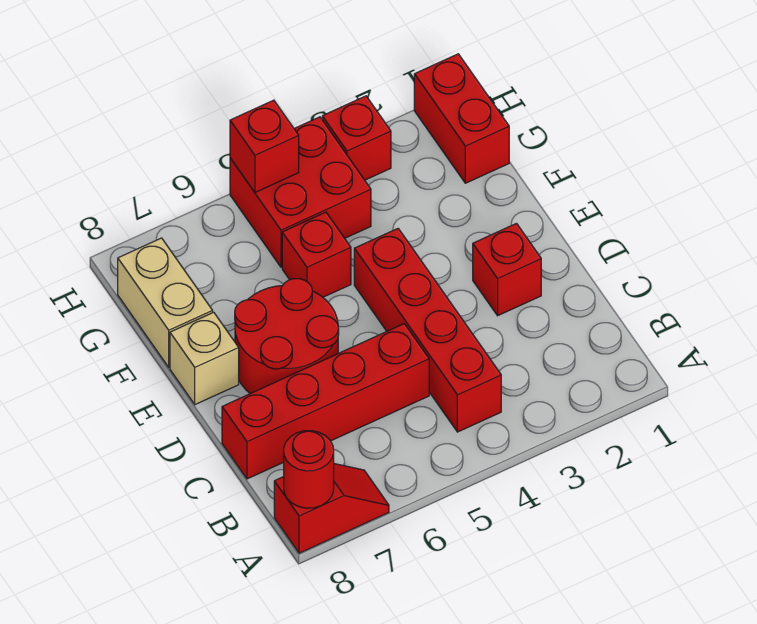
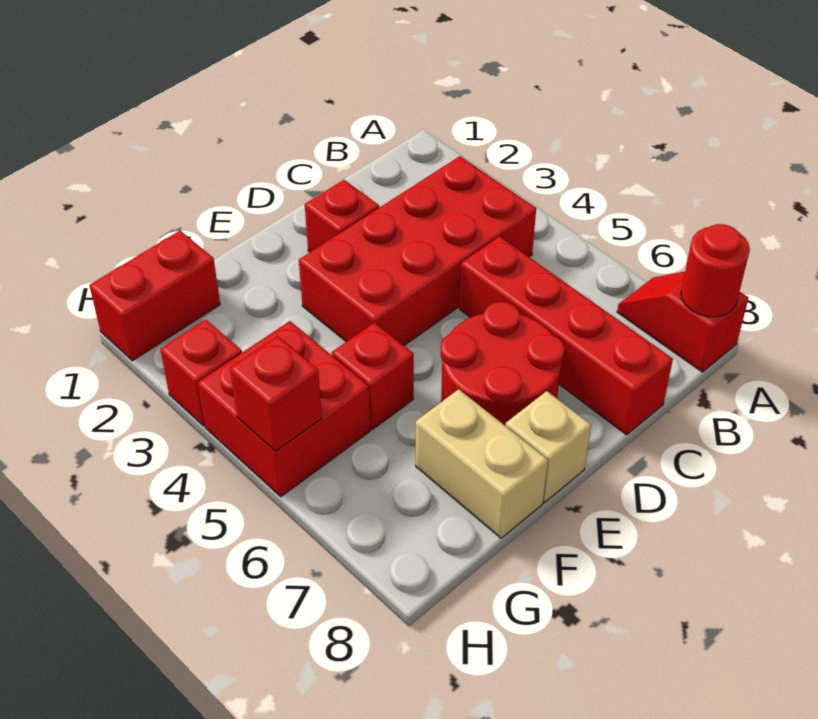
red 1x4 brick [354,229,501,432] -> red 2x4 brick [299,156,536,345]
tan 1x2 brick [118,238,213,367] -> tan 1x2 brick turned to [416,389,548,538]

